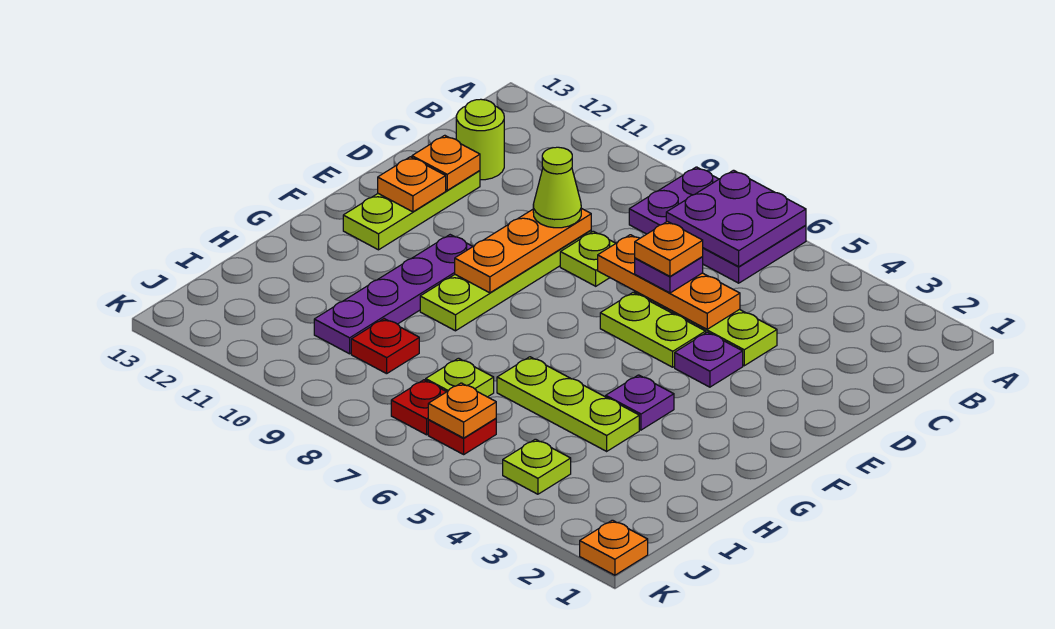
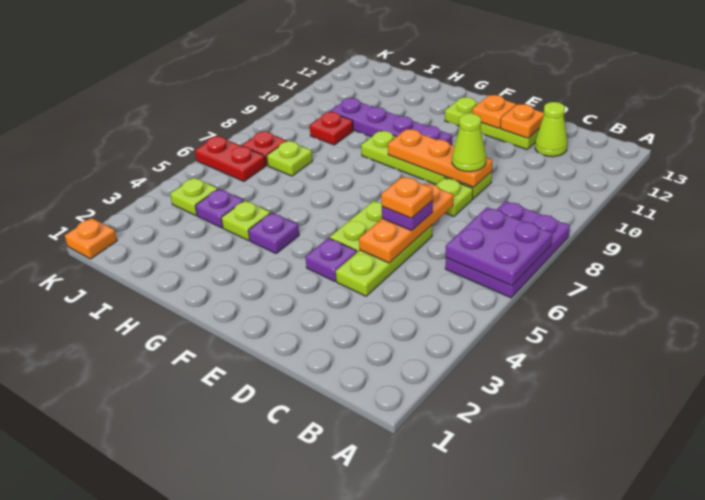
lime 1x1 round brick [456,99,504,180] -> lime 1x1 cone [535,102,568,157]
lime 1x3 plate [497,357,639,451] -> lime 1x1 plate [221,201,270,241]
none -> purple 1x1 plate [195,189,244,228]
red 1x1 plate [428,418,496,454] -> red 1x2 plate [195,136,266,181]
orange 1x1 plate [428,383,496,438] -> none

